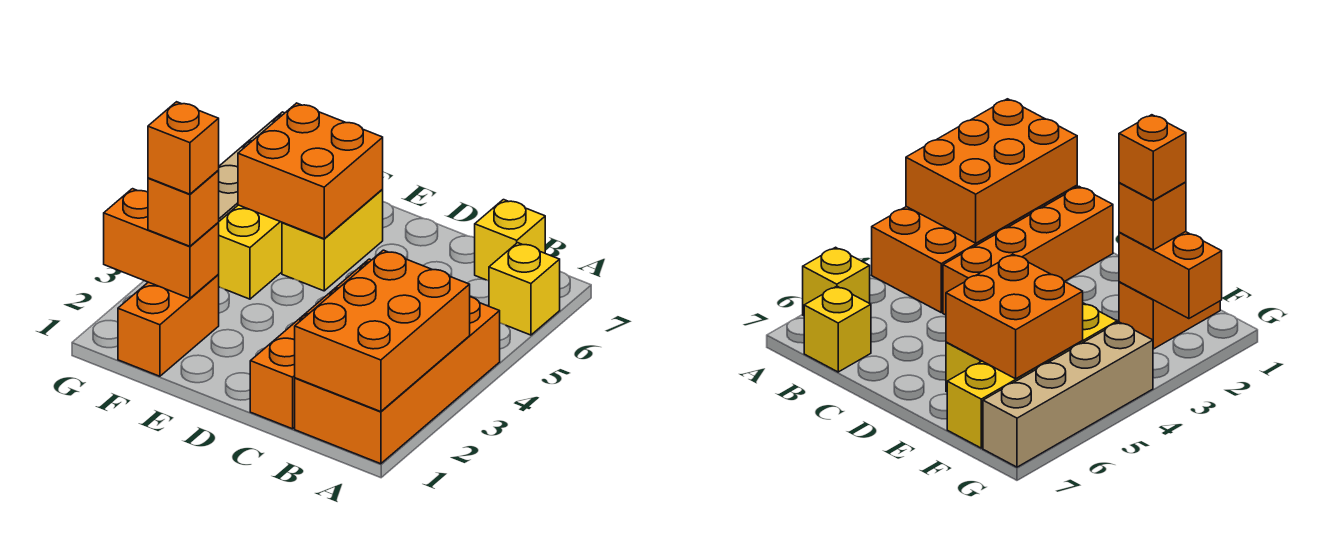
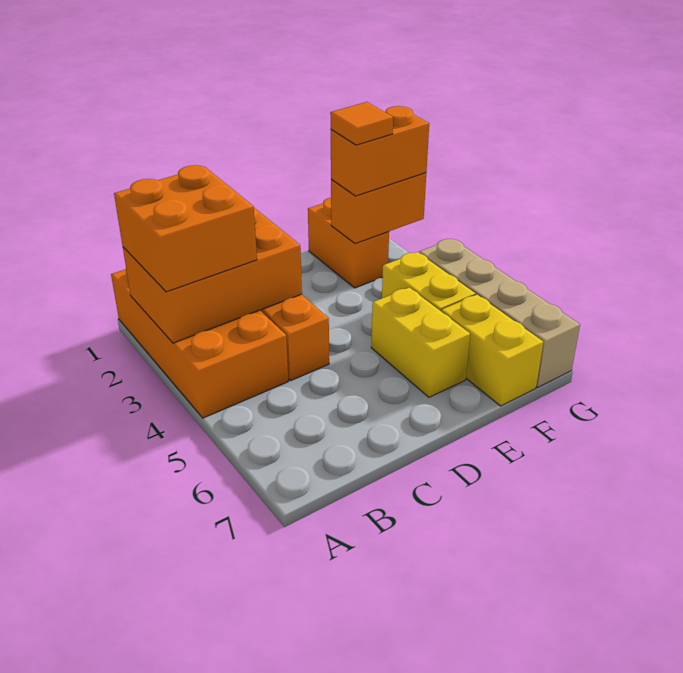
orange 2x3 brick [295,250,470,412] -> orange 2x3 brick turned to [123,208,302,343]
yellow 1x1 brick [489,243,560,335] -> none
yellow 1x1 brick [475,200,545,281] -> none
orange 2x2 brick [238,103,383,239] -> orange 2x2 brick moved to [114,165,257,292]
orange 1x1 brick [148,171,219,246] -> orange 1x2 brick [331,106,429,196]
orange 1x1 brick [148,102,219,194] -> orange 1x1 tile [330,102,393,145]

